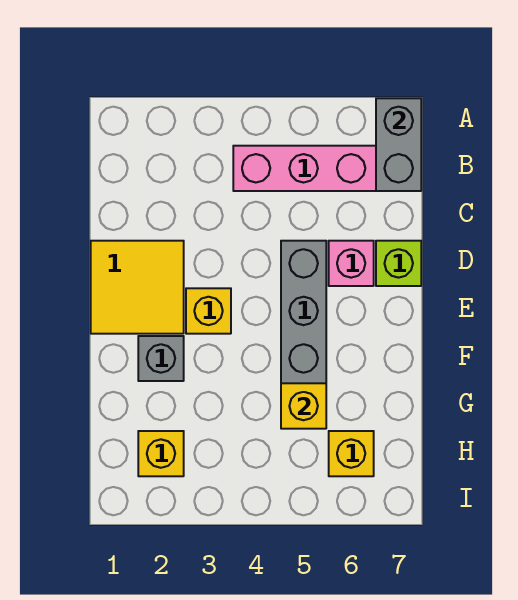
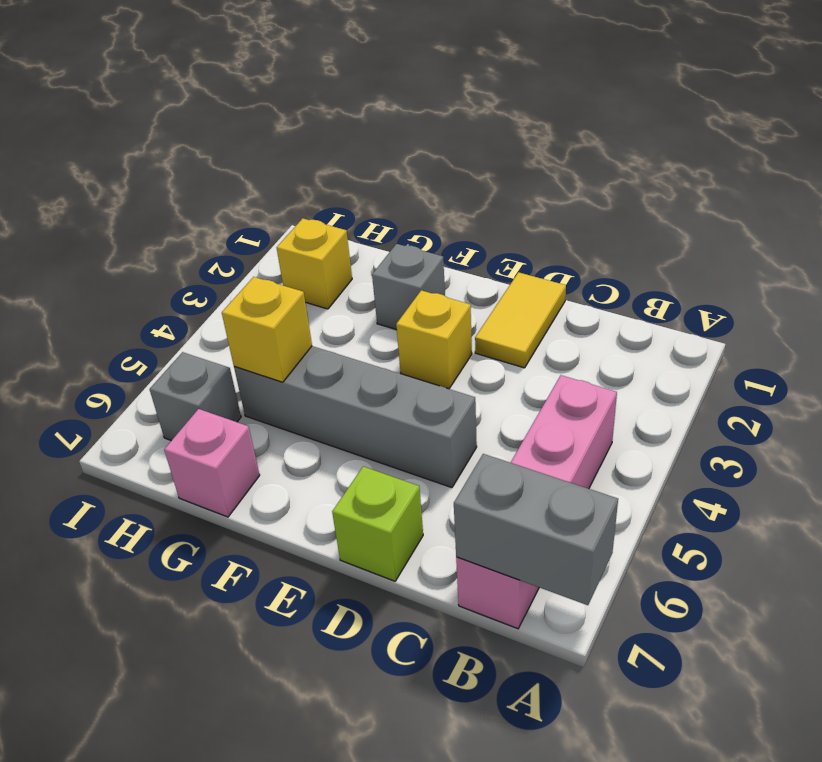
yellow 2x2 tile [91,241,184,334] -> yellow 1x2 tile [475,272,566,368]
pink 1x1 brick [329,241,374,286] -> pink 1x1 brick moved to [164,409,260,517]
yellow 1x1 brick [329,431,374,476] -> grey 1x1 brick [150,352,241,441]

